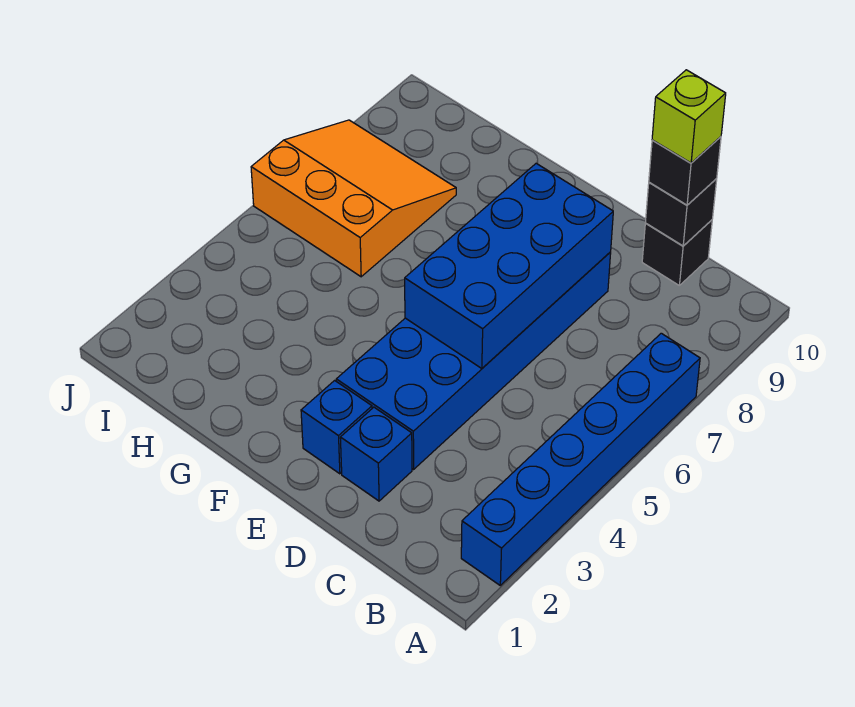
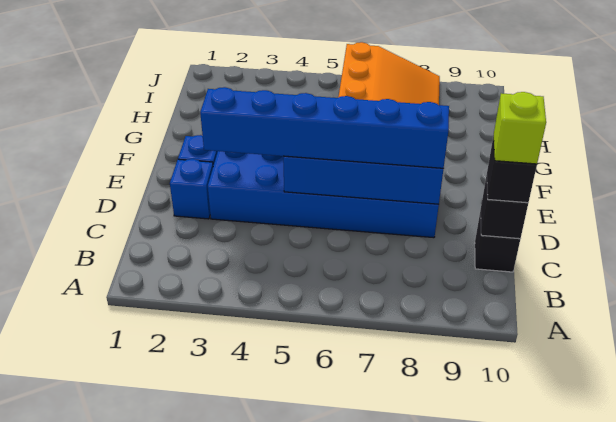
blue 1x6 brick [461,333,700,585] -> blue 1x6 brick moved to [200,87,449,168]

